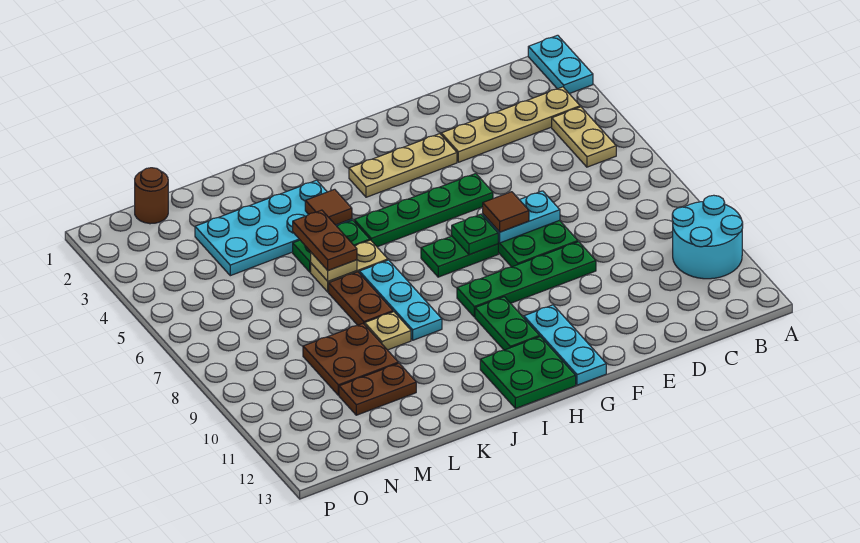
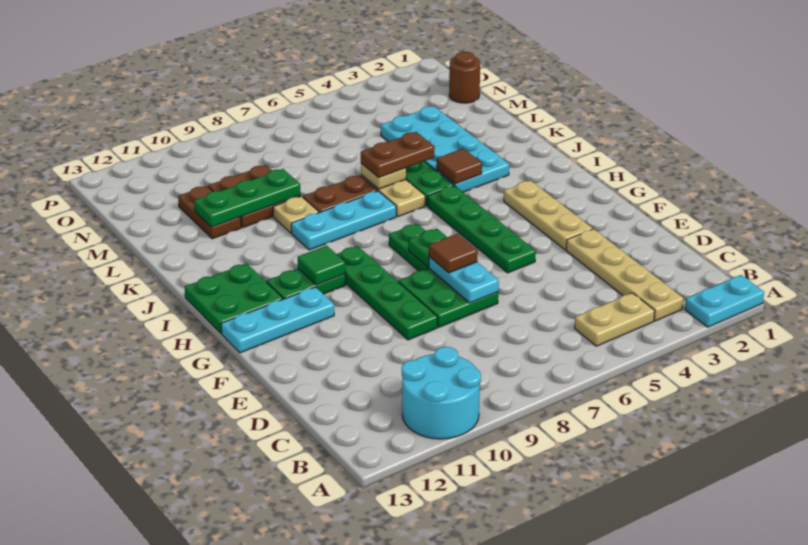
none -> green 1x1 tile [297,246,346,285]
none -> green 1x3 plate [194,169,300,227]

